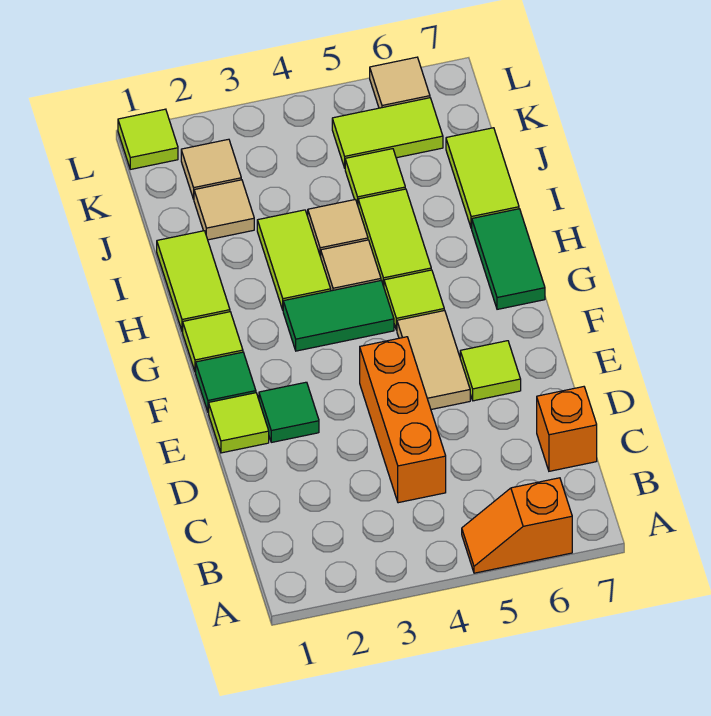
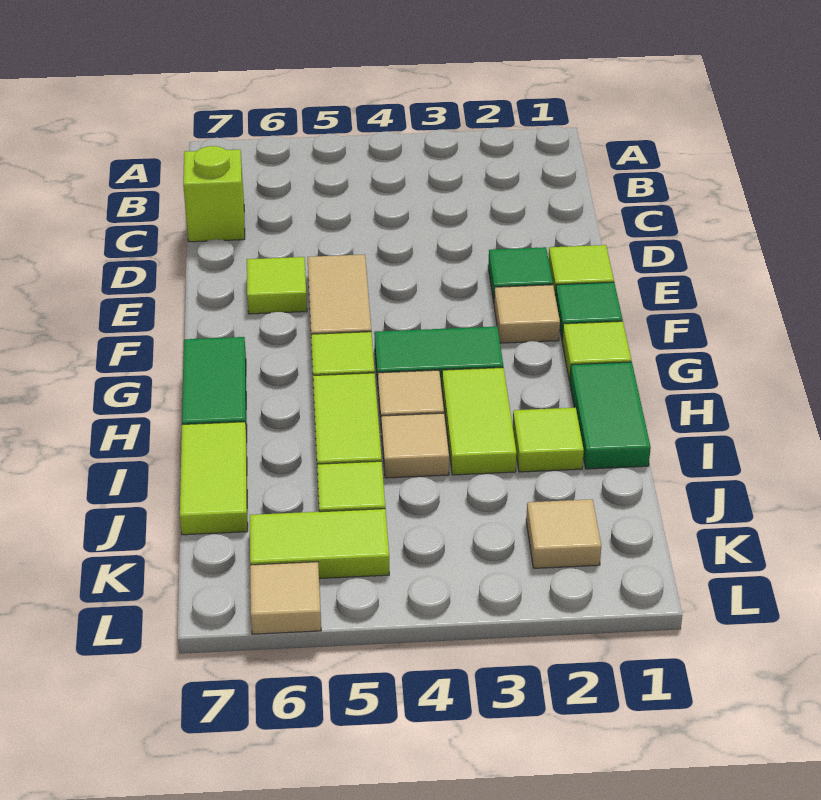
orange 1x2 slope [462,478,572,573] -> none
orange 1x3 brick [360,337,446,503] -> none
orange 1x1 brick [537,387,597,471] -> lime 1x1 brick [183,146,245,242]
lime 1x2 tile [157,231,230,331] -> green 1x2 tile [570,362,651,469]
tan 1x1 tile [194,180,254,240] -> tan 1x1 tile moved to [494,285,560,343]
lime 1x1 tile [118,109,178,169] -> lime 1x1 tile moved to [513,408,584,472]

